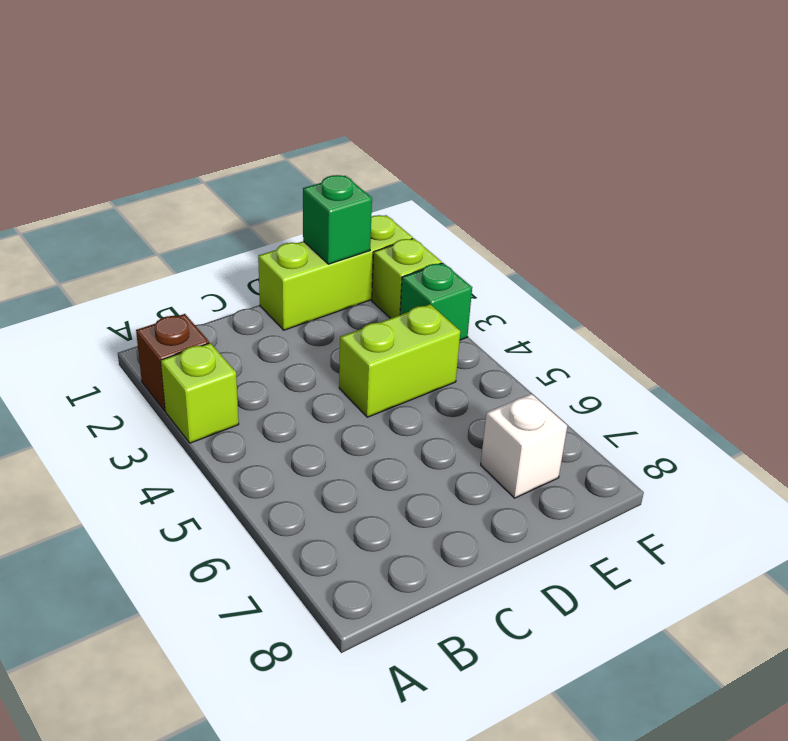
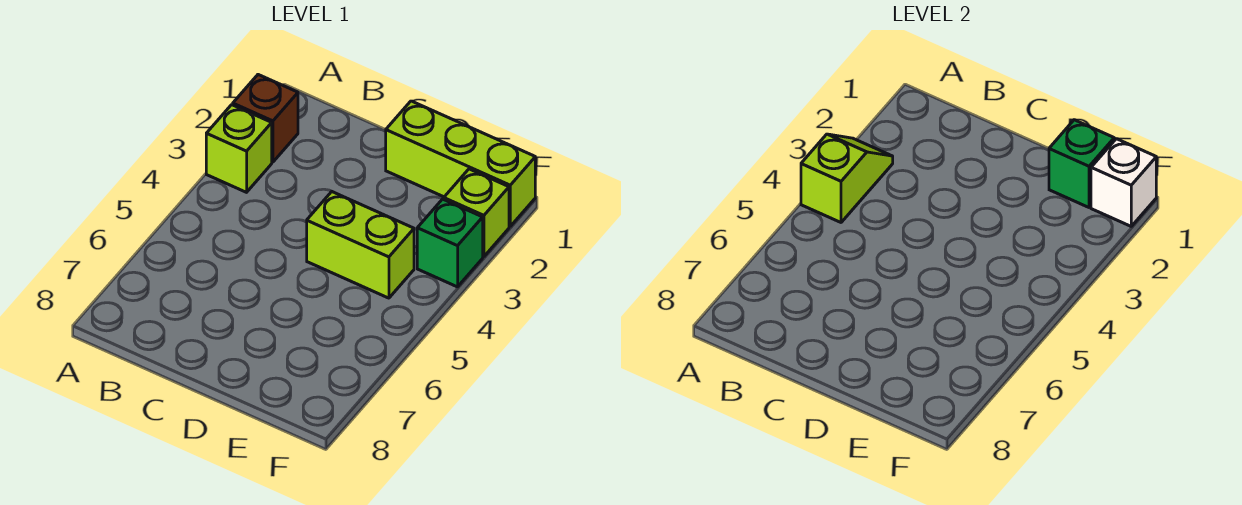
none -> lime 1x2 slope [801,134,893,222]
white 1x1 brick [481,394,567,498] -> white 1x1 brick moved to [1091,139,1156,226]

